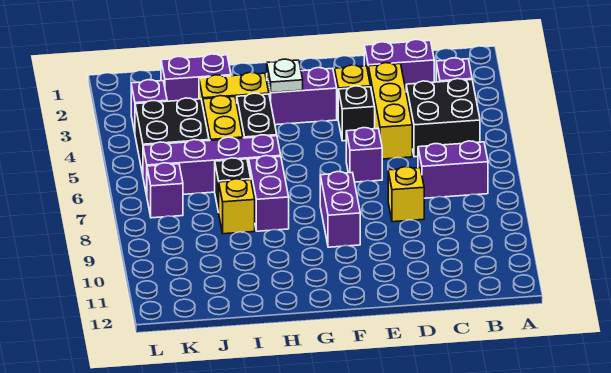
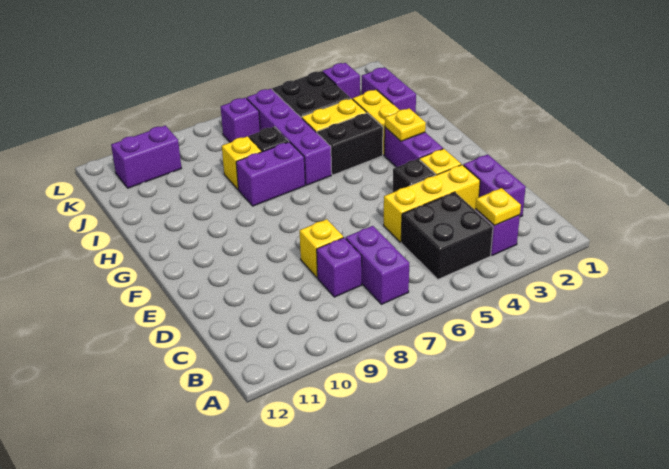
none -> yellow 1x1 plate [475,188,521,225]
purple 1x1 brick [346,128,382,182] -> purple 1x1 brick moved to [317,238,362,297]
purple 1x2 brick [320,172,360,247] -> purple 1x2 brick moved to [111,125,182,188]
white 1x1 plate [267,59,303,93] -> yellow 1x1 plate [385,108,426,141]

